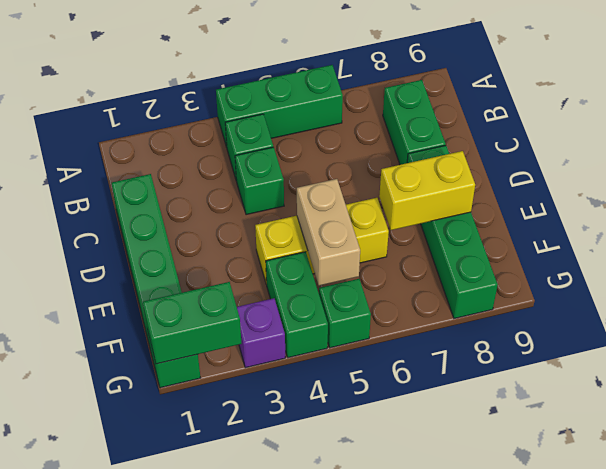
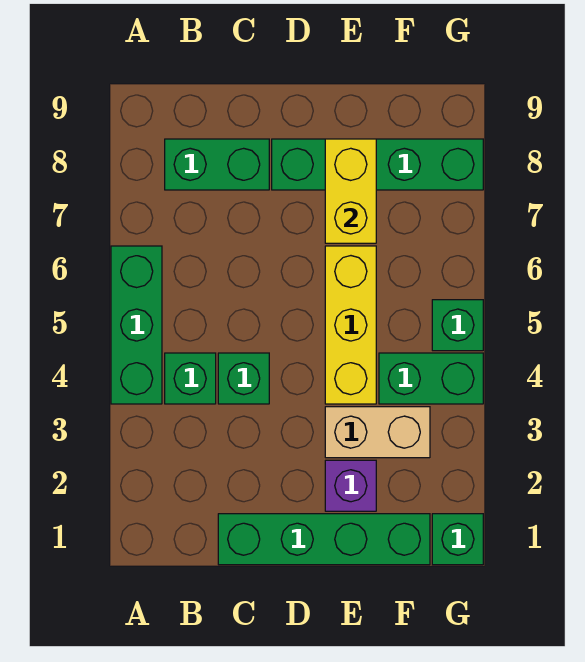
tan 1x2 brick [297,179,360,286] -> tan 1x2 brick moved to [325,407,430,458]
green 1x2 brick [143,282,242,364] -> none
purple 1x1 brick [237,298,285,368] -> purple 1x1 brick moved to [325,460,376,511]

